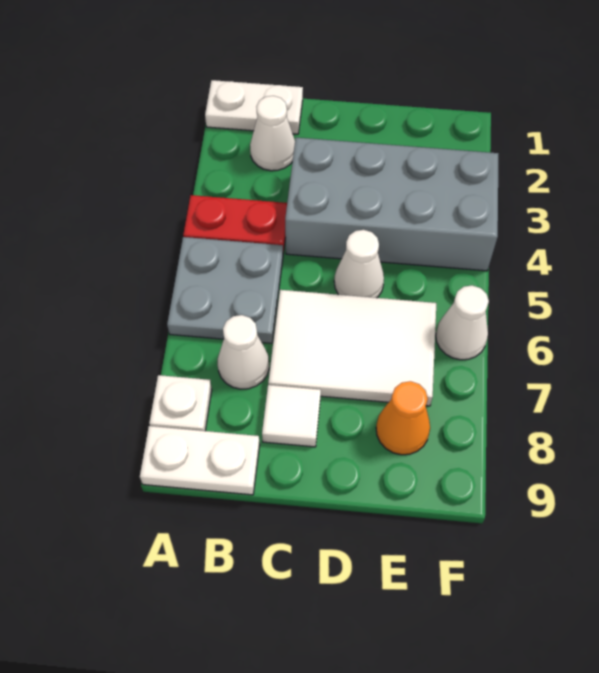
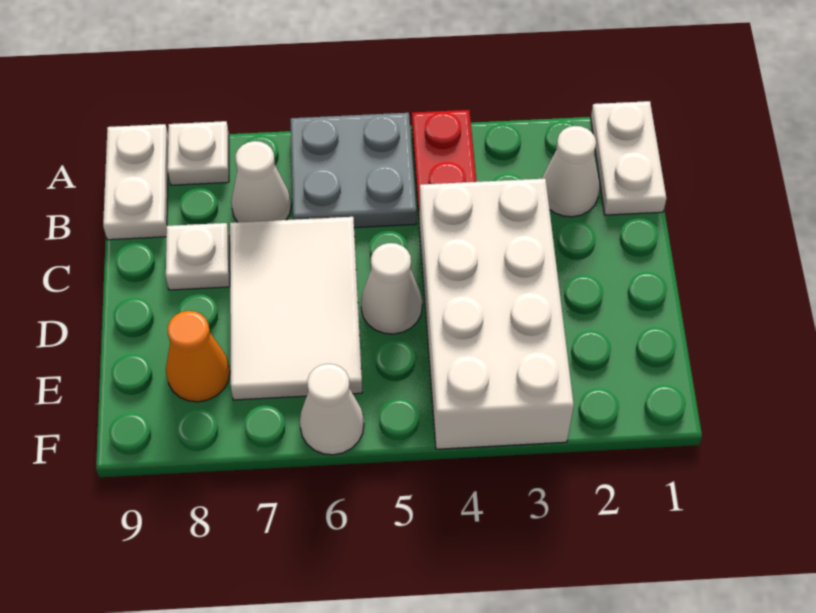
grey 2x4 brick [285,137,499,271] -> white 2x4 brick [419,179,574,449]
white 1x1 tile [262,385,321,447] -> white 1x1 plate [166,223,230,290]

